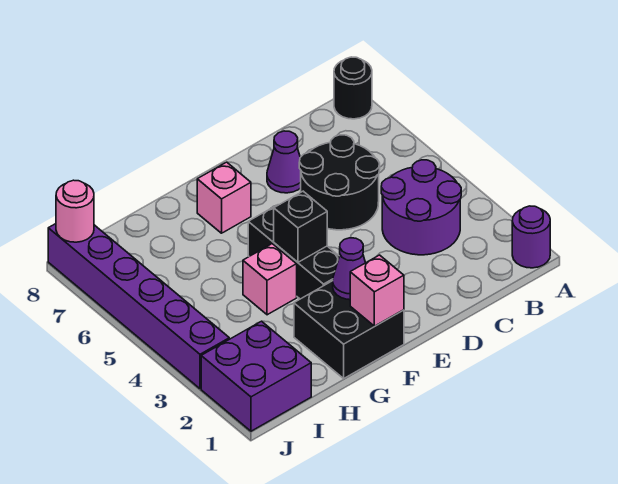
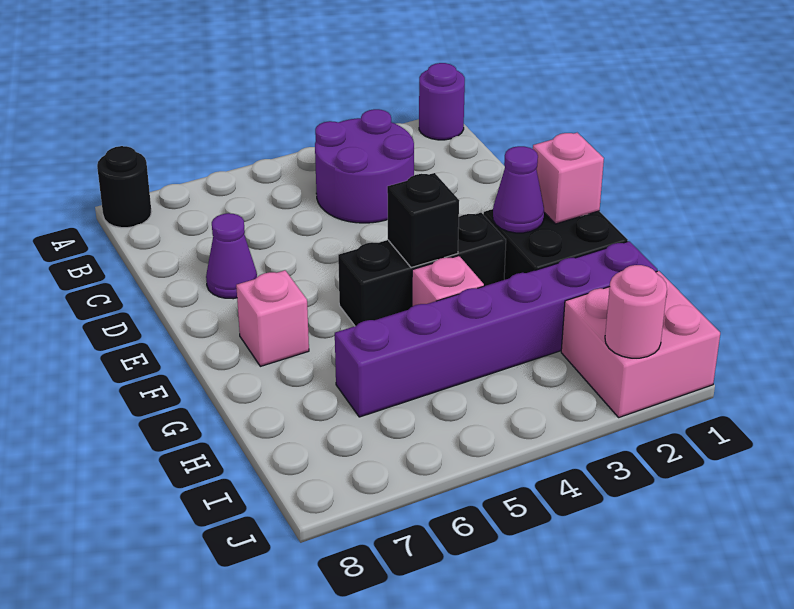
black 2x2 round brick [299,135,380,230] -> none
purple 2x2 brick [201,321,311,431] -> pink 2x2 brick [561,271,720,417]
purple 1x6 brick [48,224,229,389] -> purple 1x6 brick moved to [335,241,657,417]
pink 1x1 round brick [56,180,94,242] -> pink 1x1 round brick moved to [605,265,667,358]

